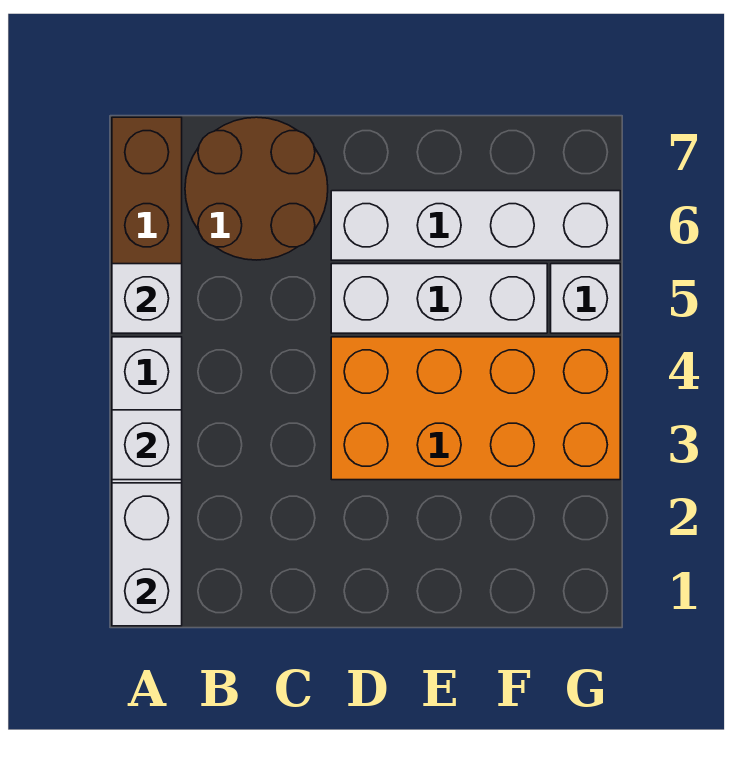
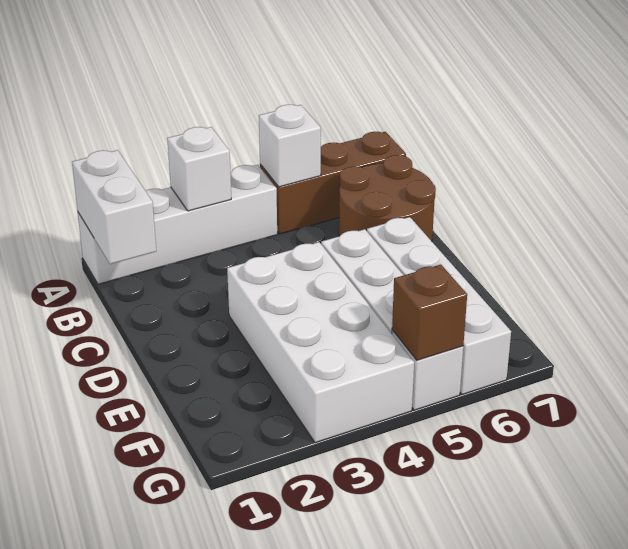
white 1x2 brick [112,483,182,626] -> white 1x2 brick turned to [72,150,156,264]
orange 2x4 brick [331,337,620,480] -> white 2x4 brick [227,242,414,443]
none -> brown 1x1 brick [392,265,467,360]

